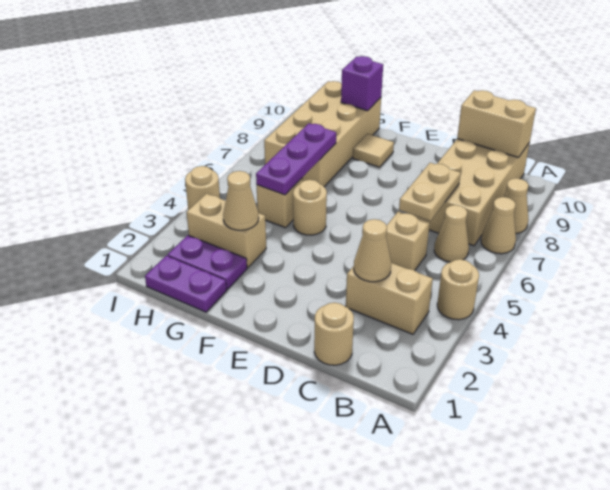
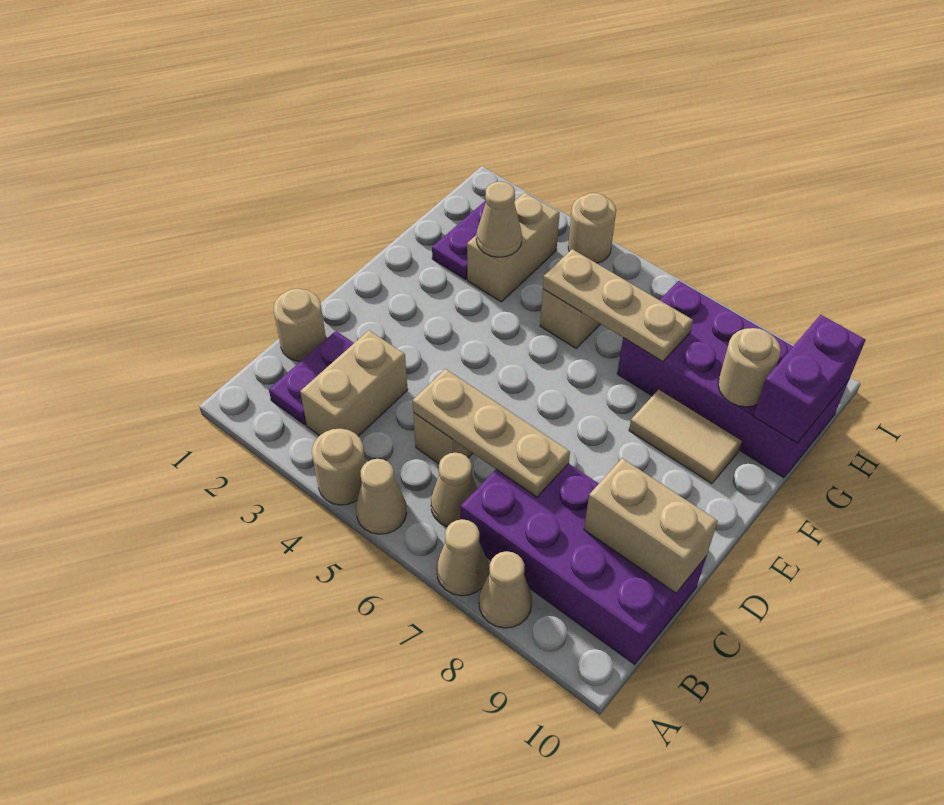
tan 2x4 brick [414,139,530,246] -> purple 2x4 brick [461,464,706,665]
tan 1x2 brick [457,90,536,158] -> tan 1x2 brick turned to [584,458,718,593]
tan 1x1 cone [354,219,391,282] -> tan 1x1 cone moved to [356,459,407,534]
tan 1x2 plate [399,163,461,221] -> tan 1x3 plate [412,369,570,497]
tan 1x1 round brick [293,180,327,235] -> tan 1x1 round brick moved to [718,328,781,407]
tan 1x1 tile [353,134,394,167] -> tan 1x2 tile [629,390,742,484]
purple 1x2 plate [145,256,227,312] -> purple 1x2 plate moved to [269,331,354,425]
purple 1x3 plate [256,123,336,195] -> tan 1x3 plate [543,249,693,361]
tan 2x4 brick [264,81,381,187] -> purple 2x4 brick [617,281,849,478]
purple 1x1 brick [341,56,383,111] -> purple 1x2 brick [753,315,865,443]

